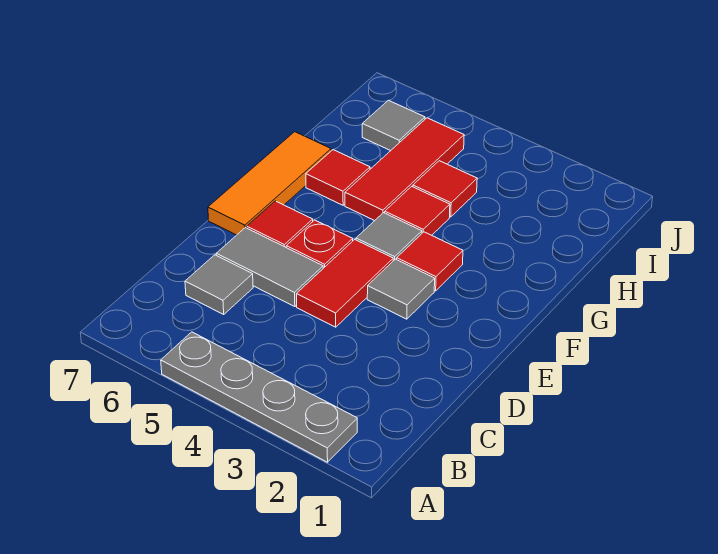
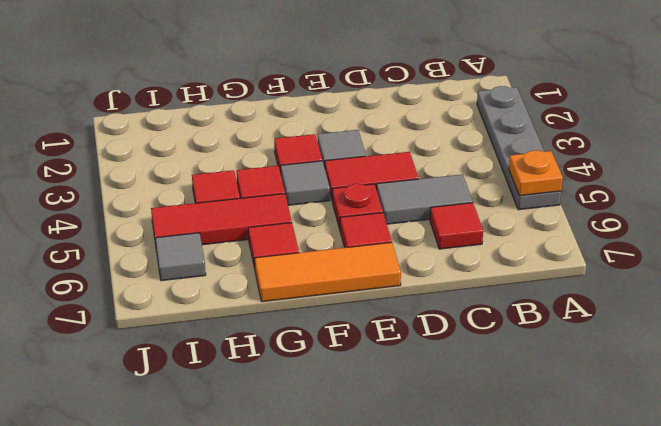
none -> orange 1x1 plate [509,150,563,196]
grey 1x1 tile [185,255,253,314] -> red 1x1 tile [430,203,483,249]
grey 1x2 tile [216,228,323,307] -> grey 1x2 tile turned to [377,174,473,224]

